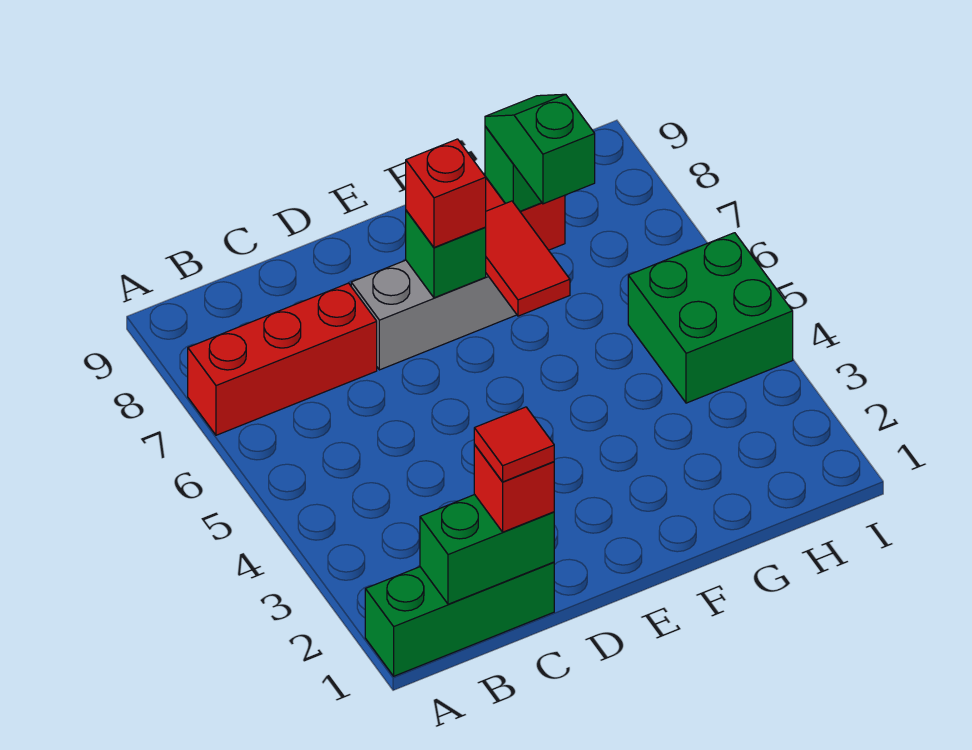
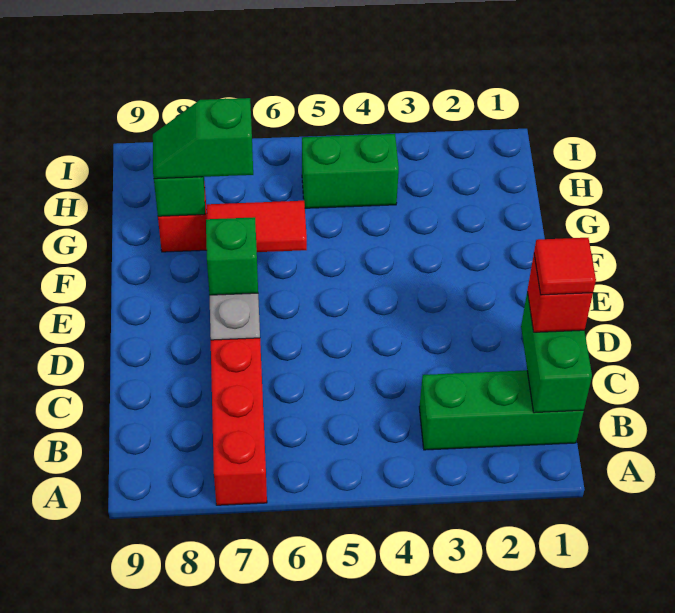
green 1x3 brick [365,562,554,676] -> green 1x3 brick turned to [419,370,584,450]
red 1x1 brick [406,139,486,247] -> none
green 2x2 brick [628,233,793,403] -> green 1x2 brick [302,134,399,208]

